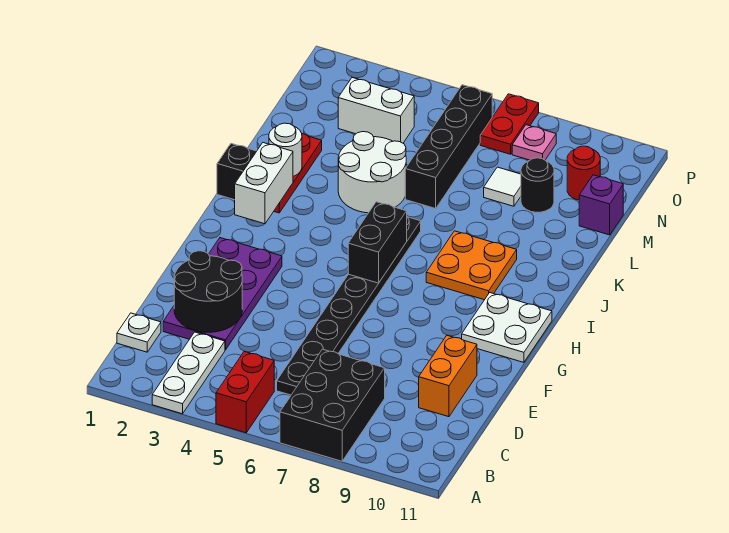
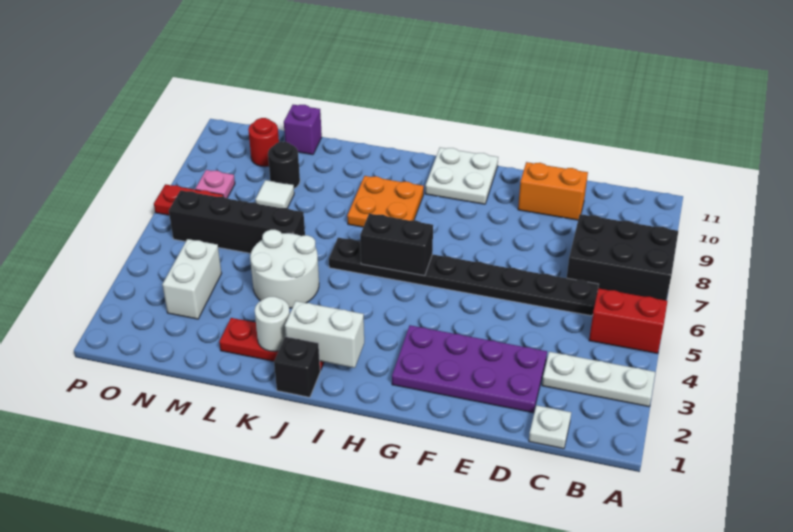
black 2x2 round brick [174,251,242,332] -> none

